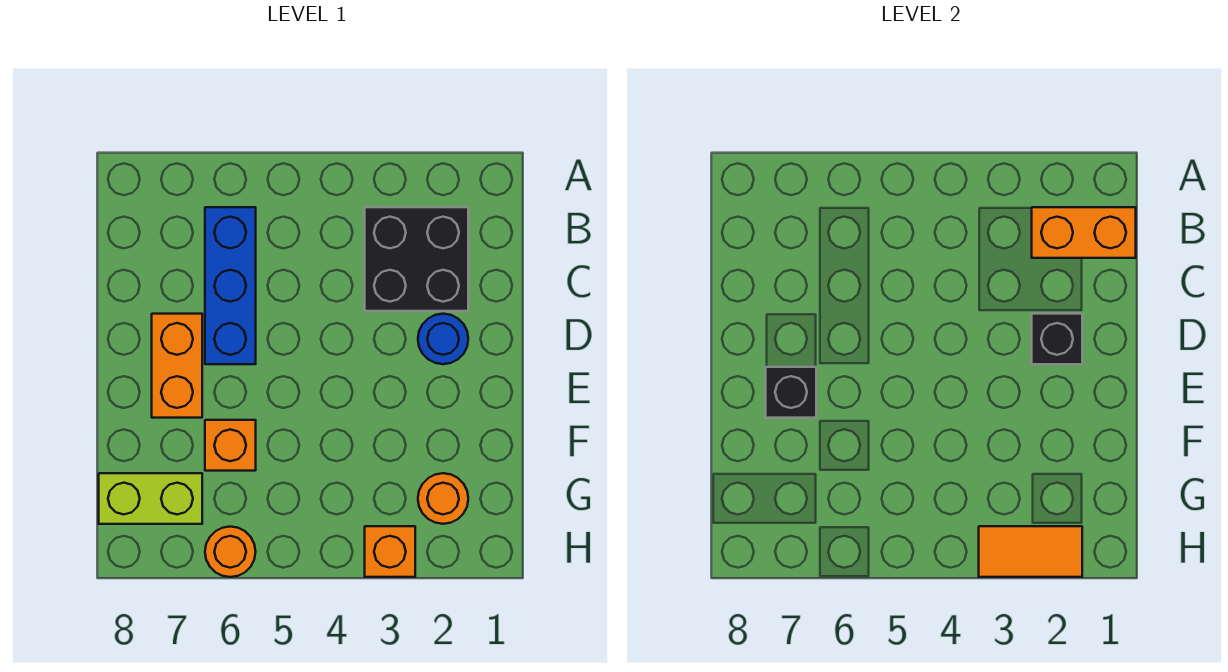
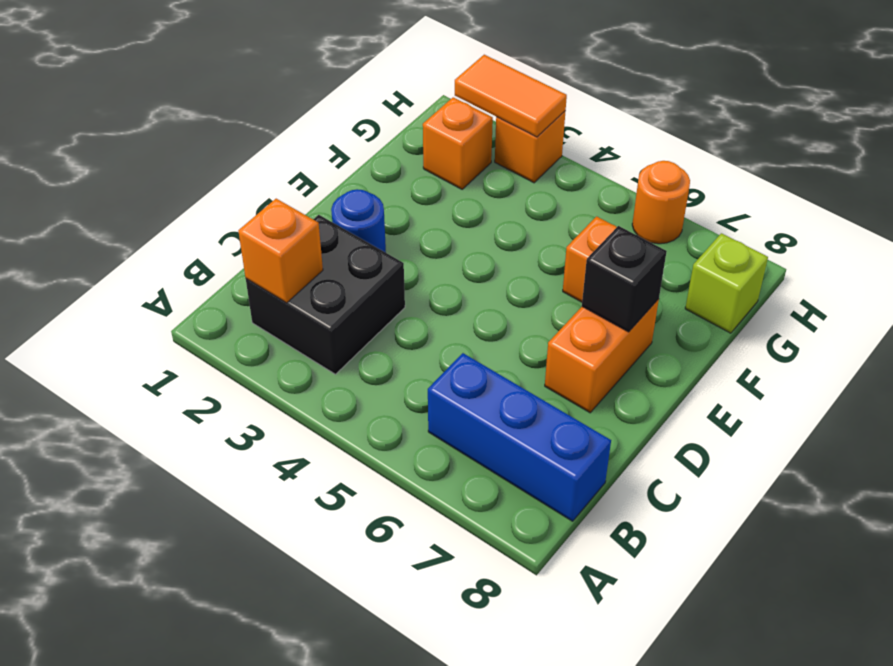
orange 1x2 brick [1032,207,1136,258] -> orange 1x1 brick [238,199,323,303]
blue 1x3 brick [205,207,256,364] -> blue 1x3 brick turned to [428,353,611,521]
black 1x1 brick [1032,314,1082,364] -> none
orange 1x1 round brick [418,473,468,524] -> orange 1x1 brick [423,97,493,189]
lime 1x2 brick [99,473,202,524] -> lime 1x1 brick [685,233,768,333]

